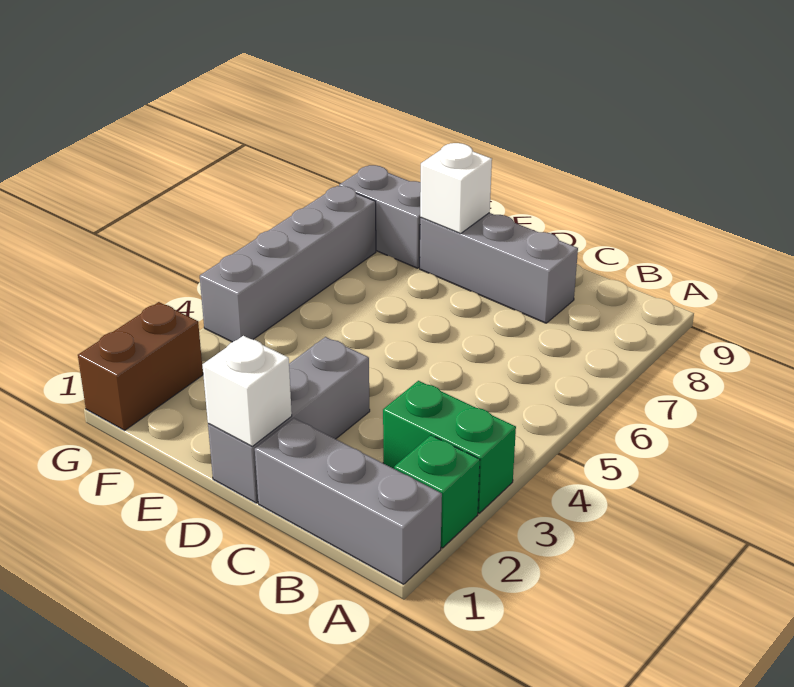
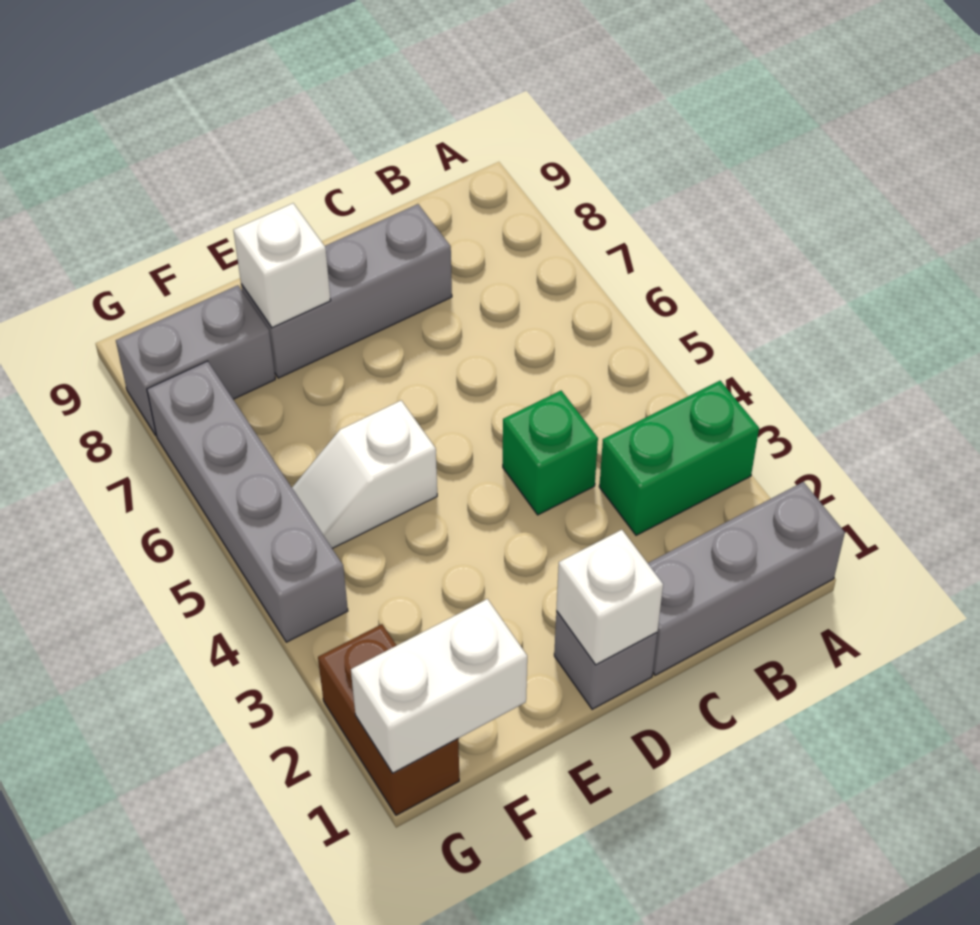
green 1x1 brick [394,435,480,548] -> green 1x1 brick moved to [503,391,598,515]
grey 1x3 brick [208,337,370,503] -> grey 1x1 brick [554,611,657,709]
none -> white 1x2 slope [292,401,437,548]
none -> white 1x2 brick [351,599,527,773]

